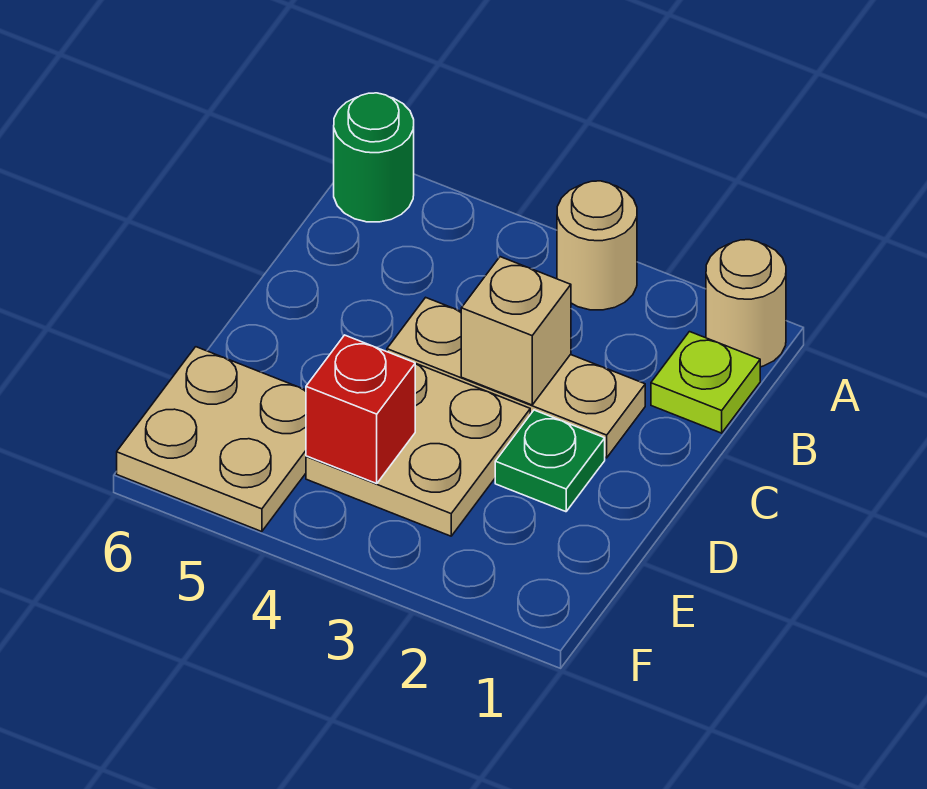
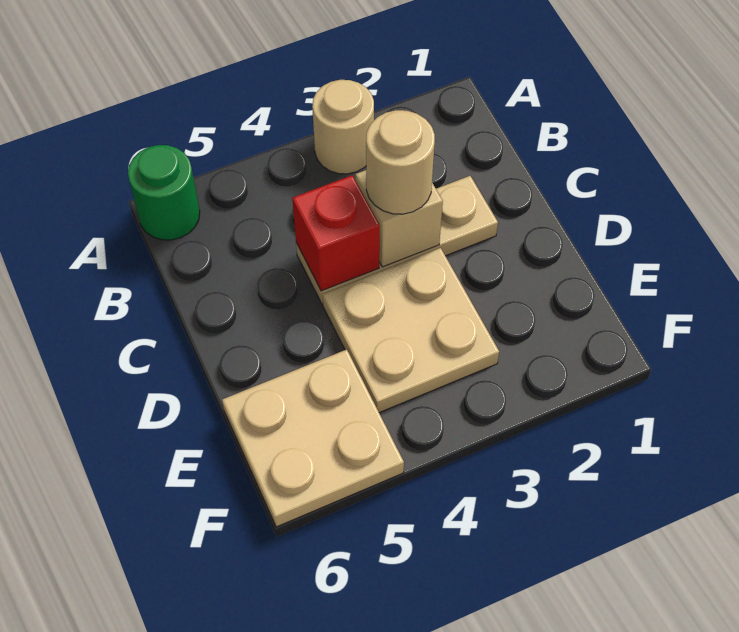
tan 1x1 round brick [706,240,786,367] -> tan 1x1 round brick moved to [366,110,435,214]
lime 1x1 plate [651,332,760,433] -> none
green 1x1 plate [495,410,605,512] -> none
red 1x1 brick [306,335,415,483] -> red 1x1 brick moved to [292,175,380,291]

